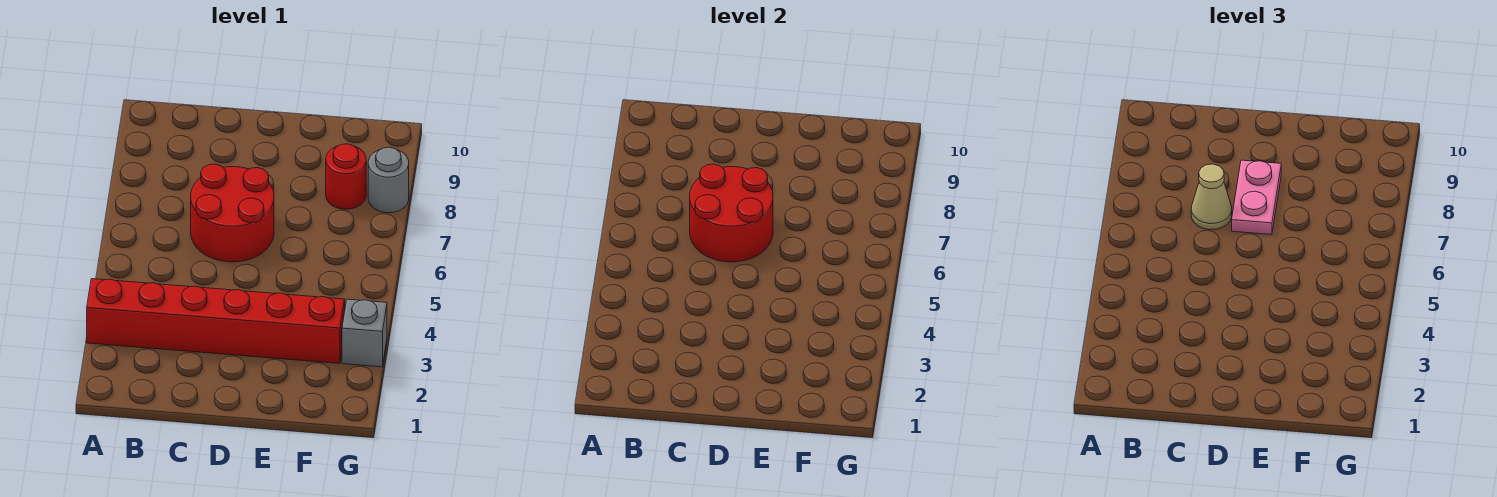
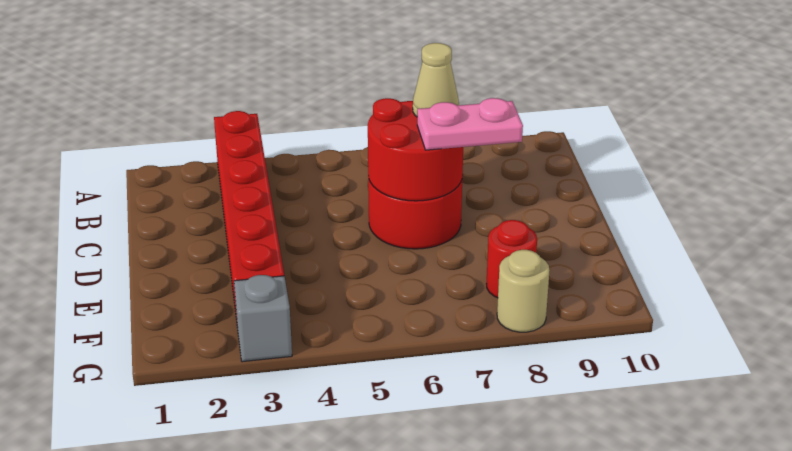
grey 1x1 round brick [368,147,409,213] -> tan 1x1 round brick [497,250,550,332]

